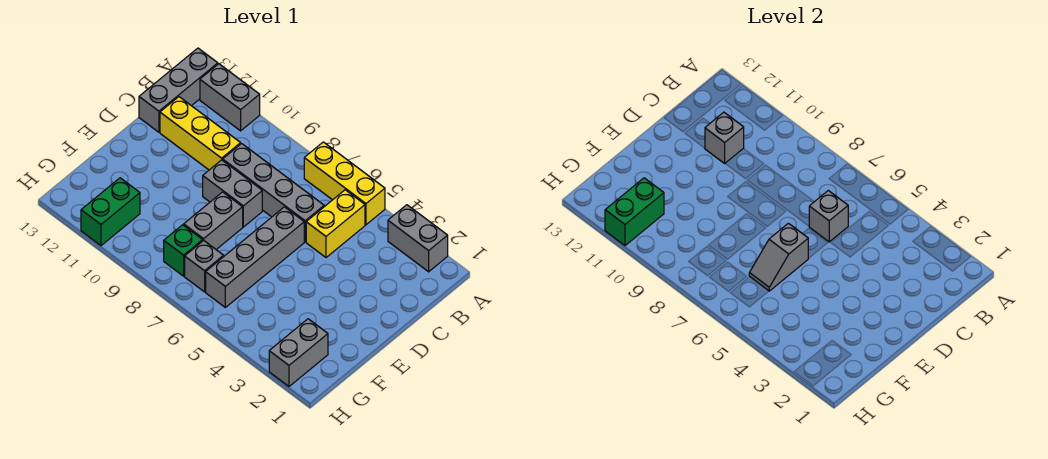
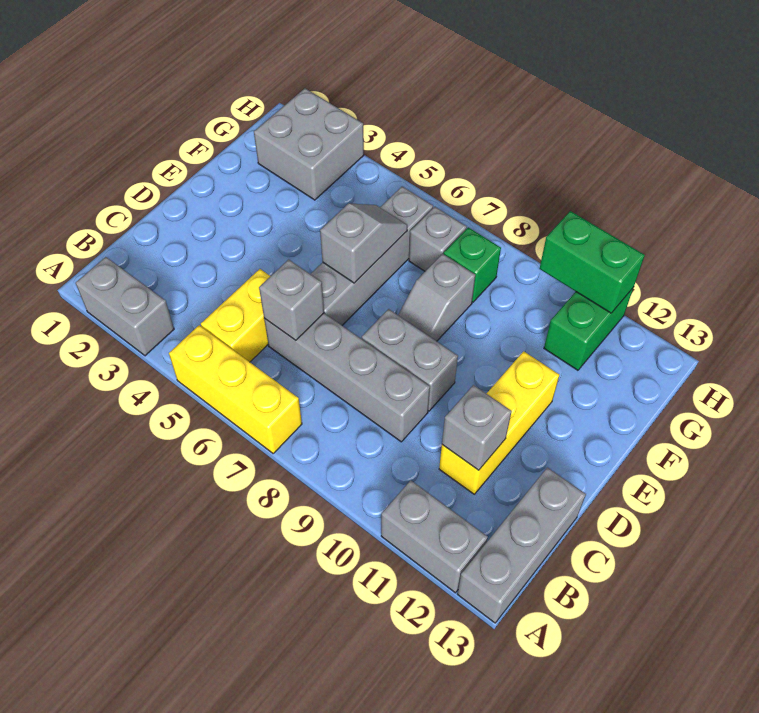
yellow 1x3 brick [160,97,241,170] -> yellow 1x3 brick turned to [439,351,559,494]
grey 1x2 brick [184,192,243,249] -> grey 1x2 slope [398,254,475,341]
grey 1x2 brick [269,319,328,386] -> grey 2x2 brick [254,88,364,200]
green 1x2 brick [605,178,664,245] -> green 1x2 brick turned to [539,211,645,313]

